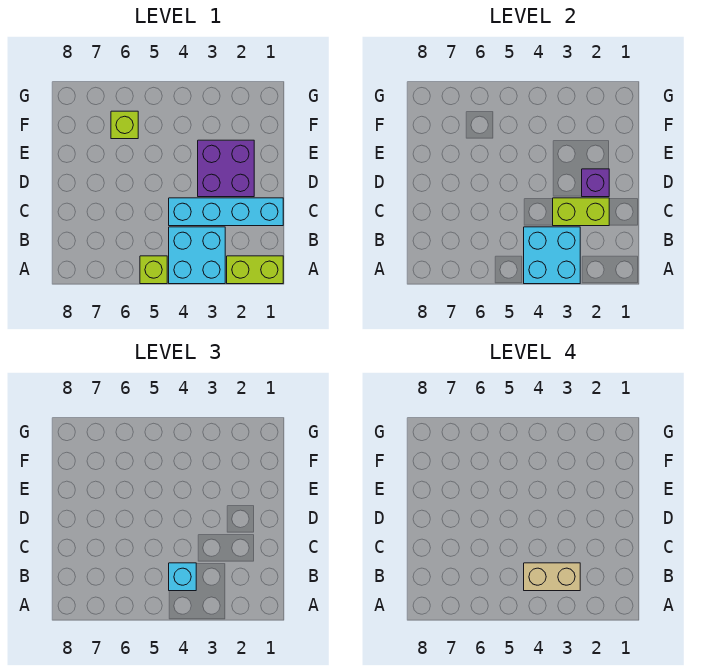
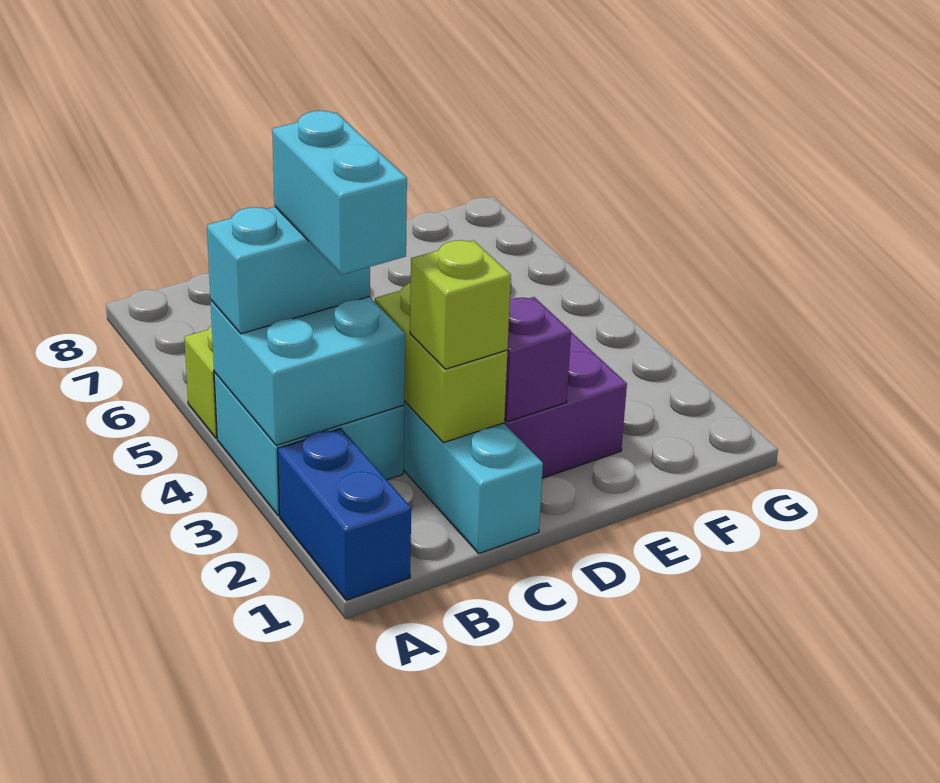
lime 1x2 brick [227,256,283,284] -> blue 1x2 brick [278,428,411,600]
tan 1x2 brick [524,563,580,591] -> cyan 1x2 brick [272,111,407,275]
cyan 1x1 brick [169,563,196,591] -> cyan 1x2 brick [207,207,370,334]
lime 1x1 brick [111,111,138,139] -> lime 1x1 brick moved to [410,240,511,369]

